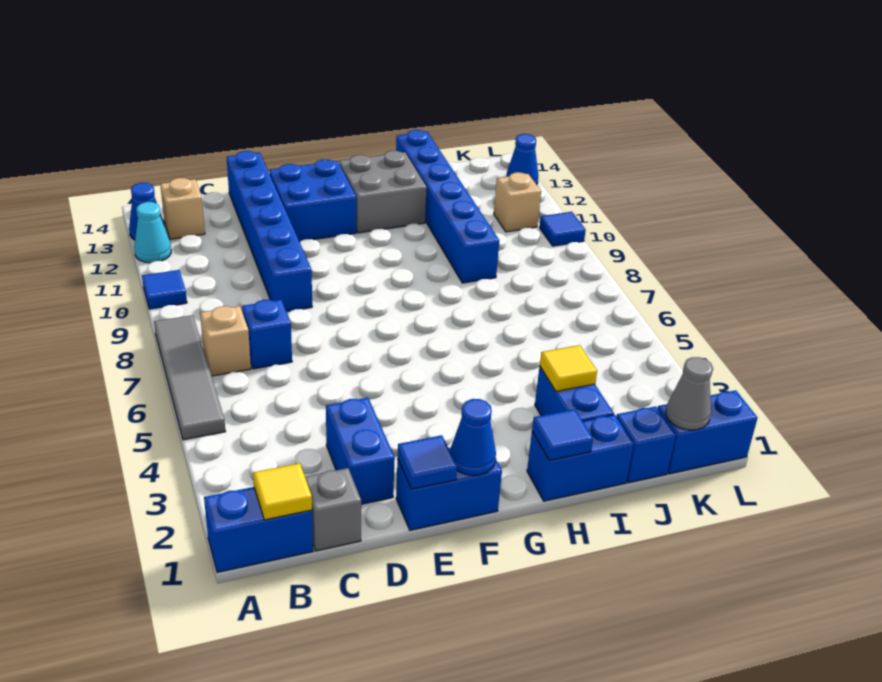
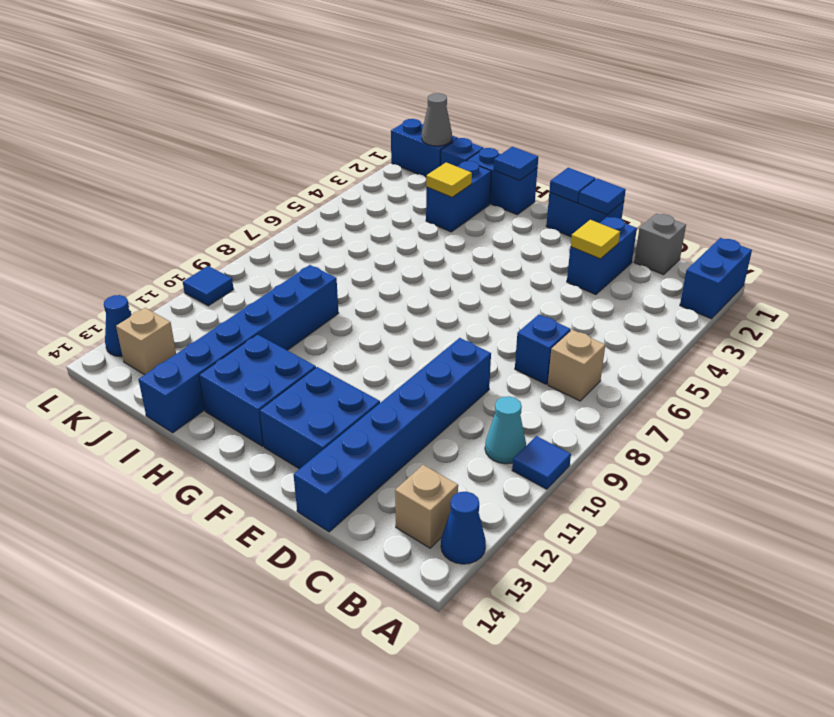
blue 1x2 brick [204,487,313,572] -> blue 1x2 brick turned to [680,238,752,319]
grey 1x4 tile [154,315,225,440] -> none
cyan 1x1 cone [134,202,171,263] -> cyan 1x1 cone moved to [485,396,526,464]
yellow 1x1 tile [253,463,312,520] -> yellow 1x1 tile moved to [570,220,620,259]
blue 1x1 cone [450,399,496,476] -> blue 1x1 tile [549,168,596,203]
grey 2x2 brick [339,151,427,233] -> blue 2x2 brick [199,334,316,446]
tan 1x1 brick [494,172,541,232] -> tan 1x1 brick moved to [116,308,176,375]

